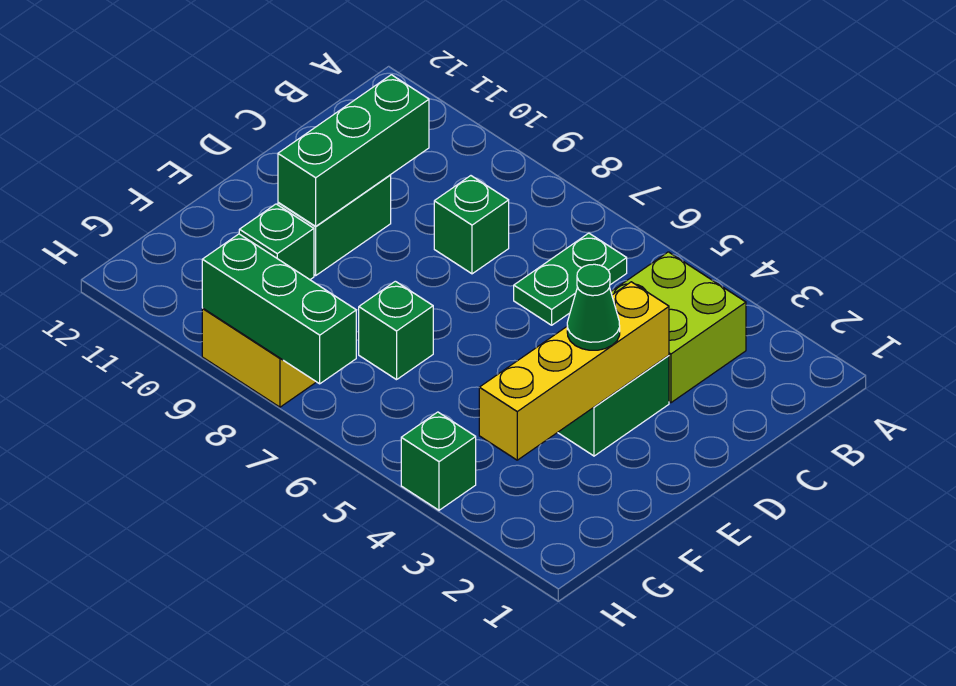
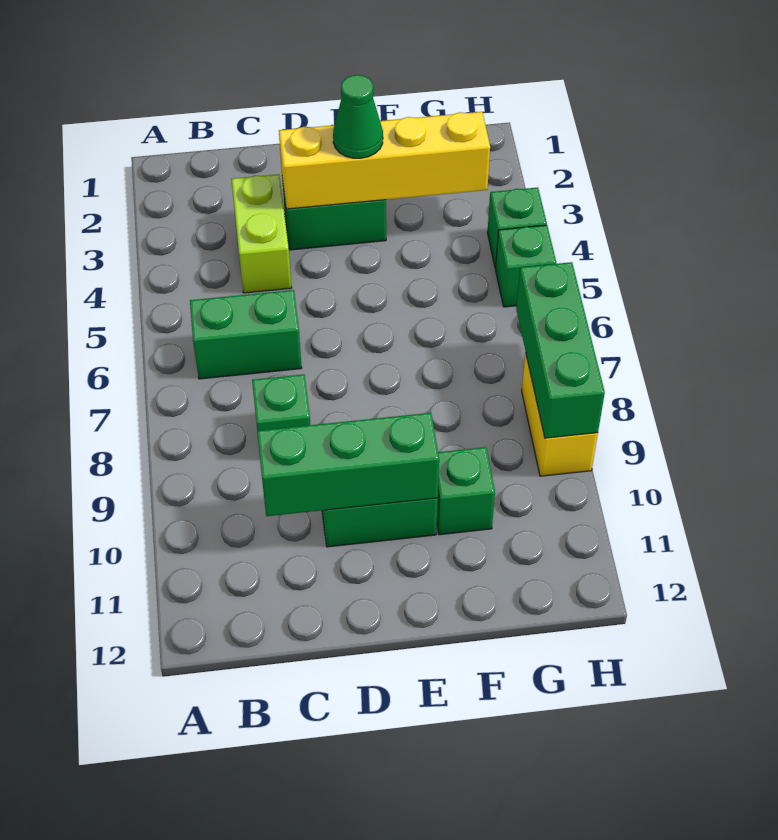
lime 2x2 brick [611,252,746,403] -> lime 1x2 brick [231,174,292,293]
green 1x2 plate [514,233,627,325] -> green 1x2 brick [190,290,302,379]
green 1x1 brick [359,281,433,380] -> green 1x1 brick moved to [496,225,556,307]

